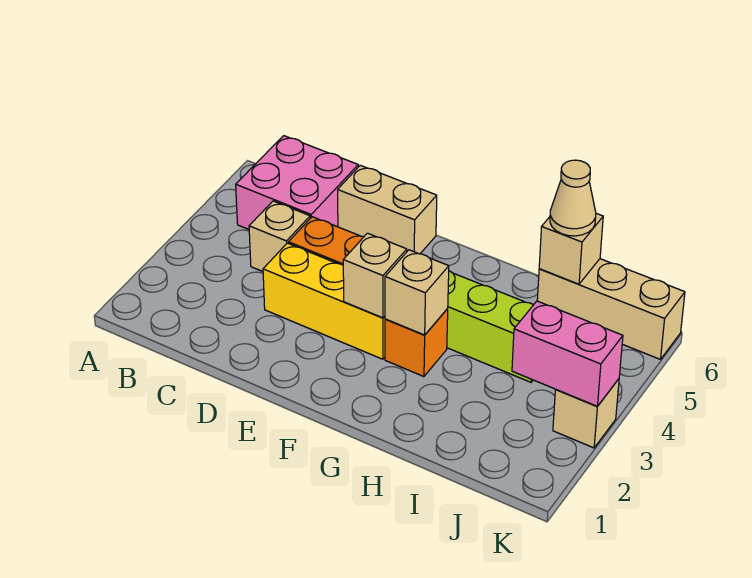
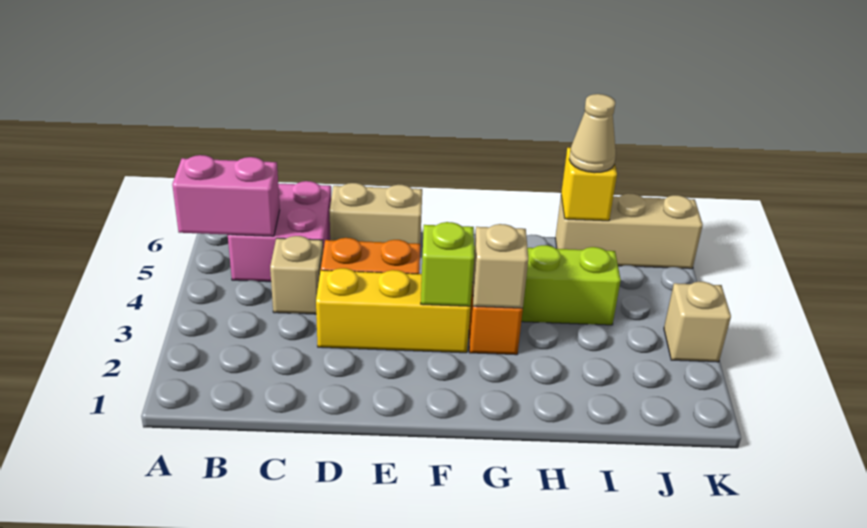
tan 1x1 brick [343,233,407,318] -> lime 1x1 brick [421,222,474,306]
tan 1x1 brick [539,214,603,284] -> yellow 1x1 brick [561,148,617,221]
pink 1x2 brick [512,301,623,406] -> pink 1x2 brick moved to [172,155,280,236]

